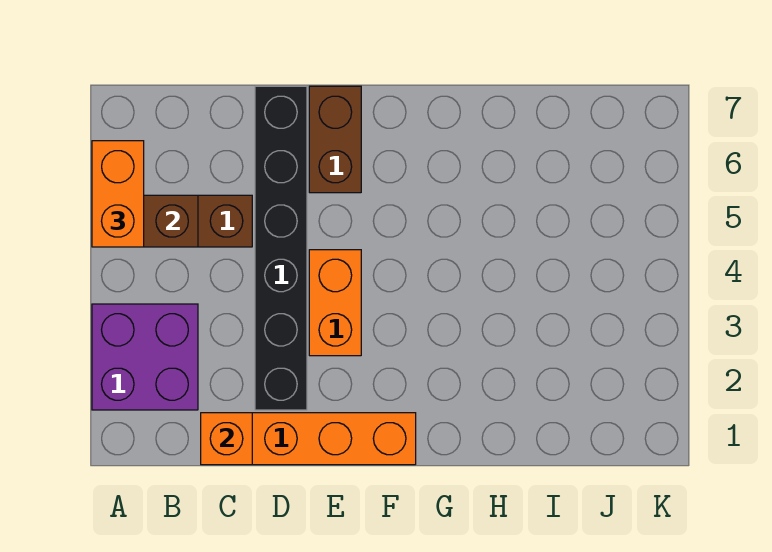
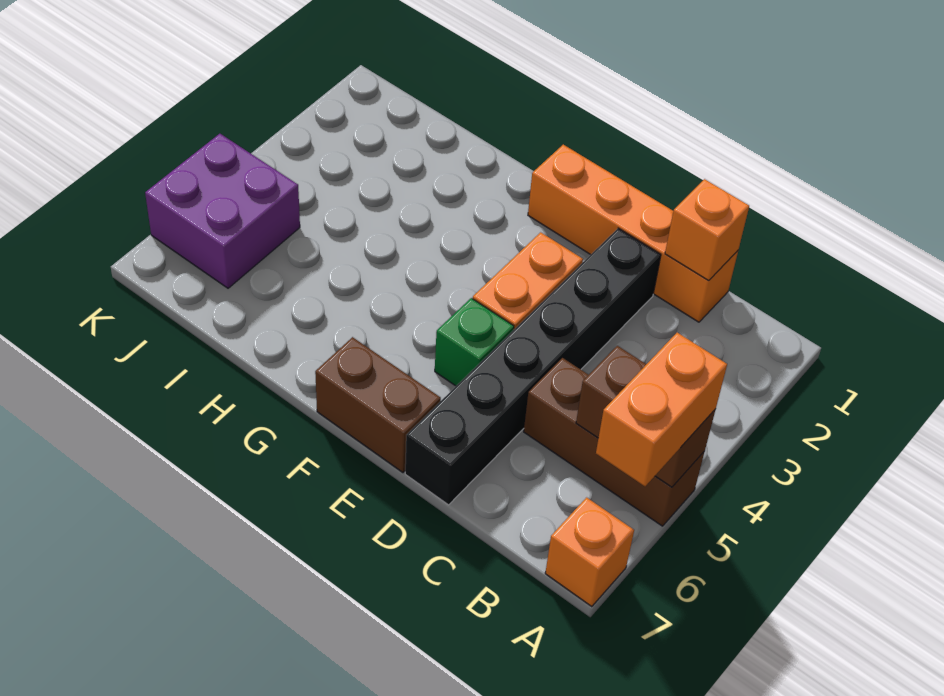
purple 2x2 brick [92,304,198,410] -> purple 2x2 brick moved to [145,134,300,288]
none -> orange 1x1 brick [545,497,634,607]
none -> green 1x1 brick [435,298,514,386]
brown 1x2 brick [309,86,361,193] -> brown 1x2 brick turned to [315,337,441,472]

